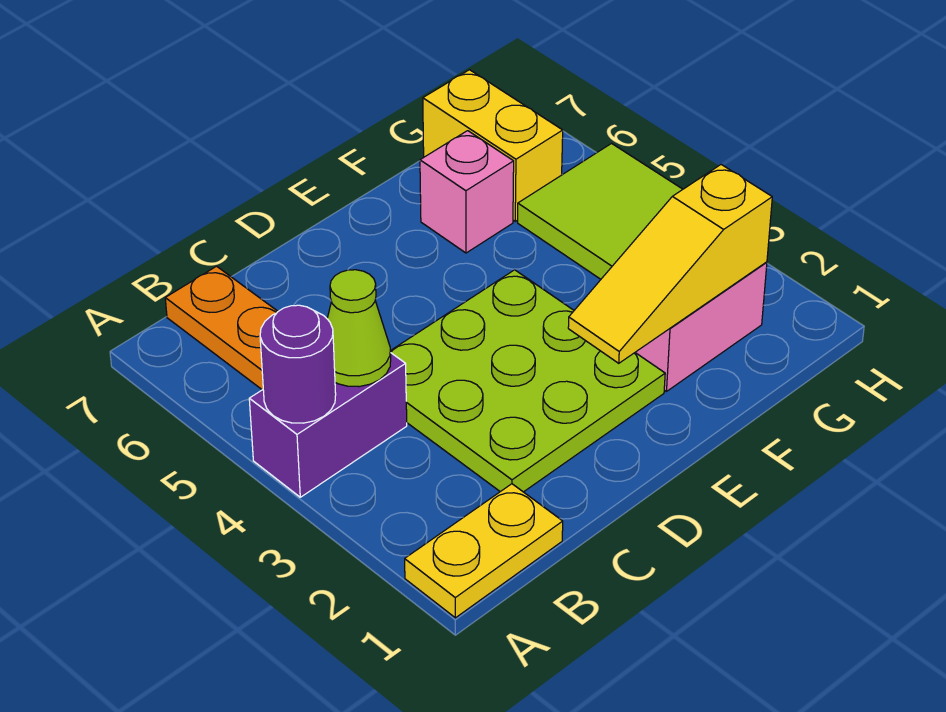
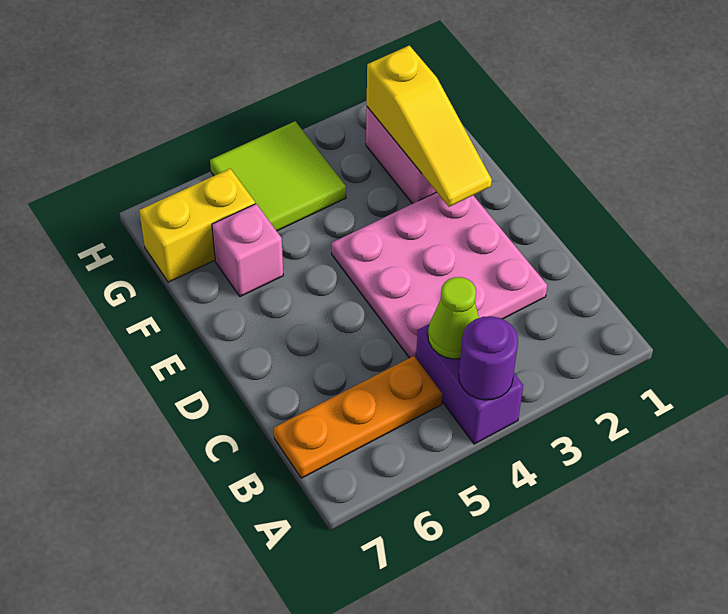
yellow 1x2 plate [405,484,563,618] -> none
lime 3x3 plate [390,270,665,492] -> pink 3x3 plate [332,192,547,358]

